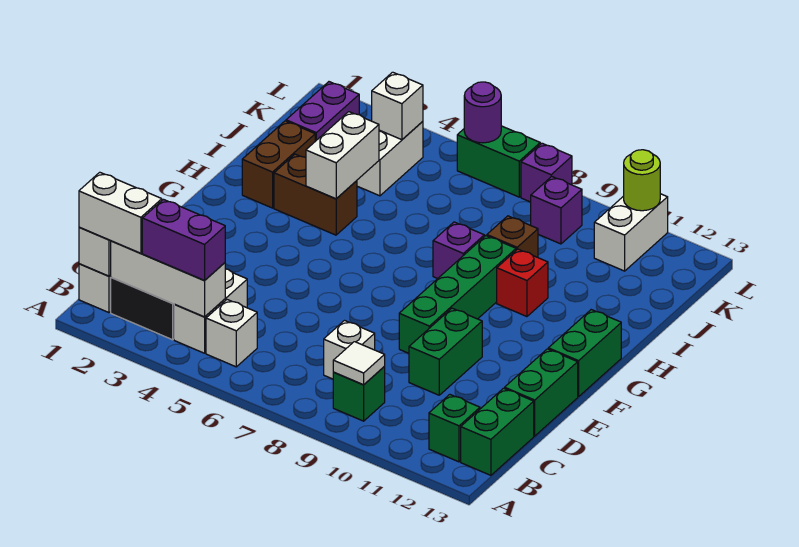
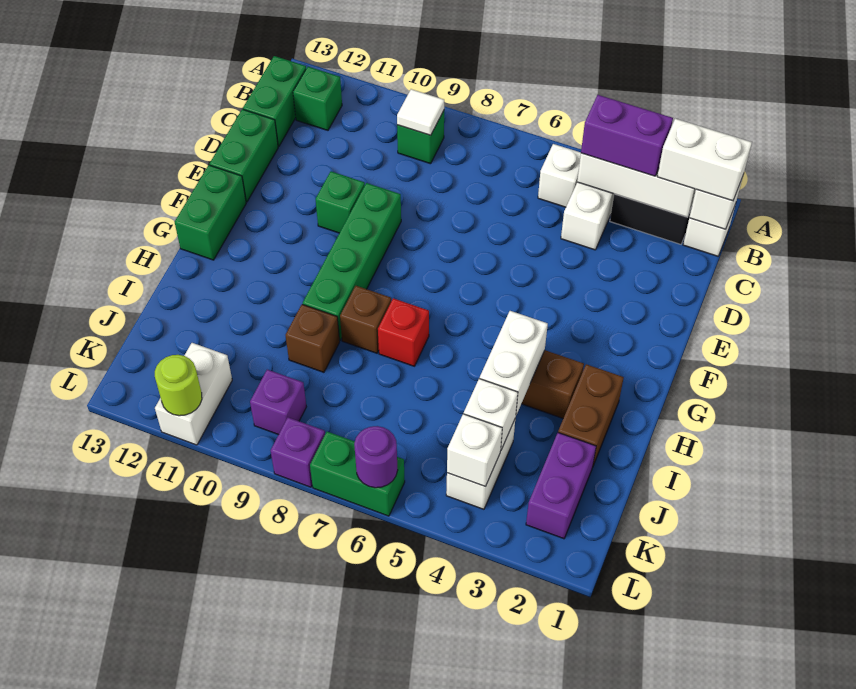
white 1x1 brick [324,321,375,379] -> white 1x1 brick moved to [464,379,518,450]
green 1x2 brick [409,308,482,395] -> green 1x1 brick [316,171,365,233]
purple 1x1 brick [433,222,484,279] -> brown 1x1 brick [340,286,391,353]
red 1x1 brick [497,249,548,317] -> red 1x1 brick moved to [378,298,429,366]

